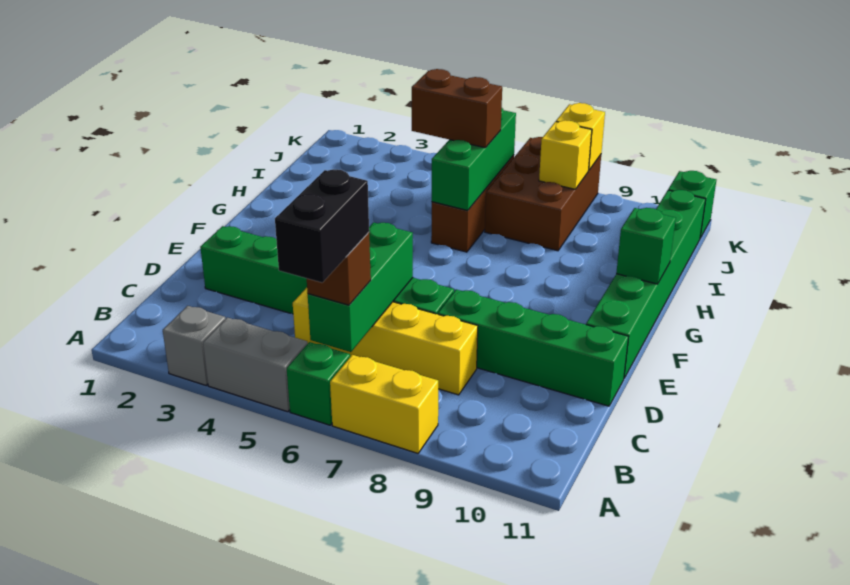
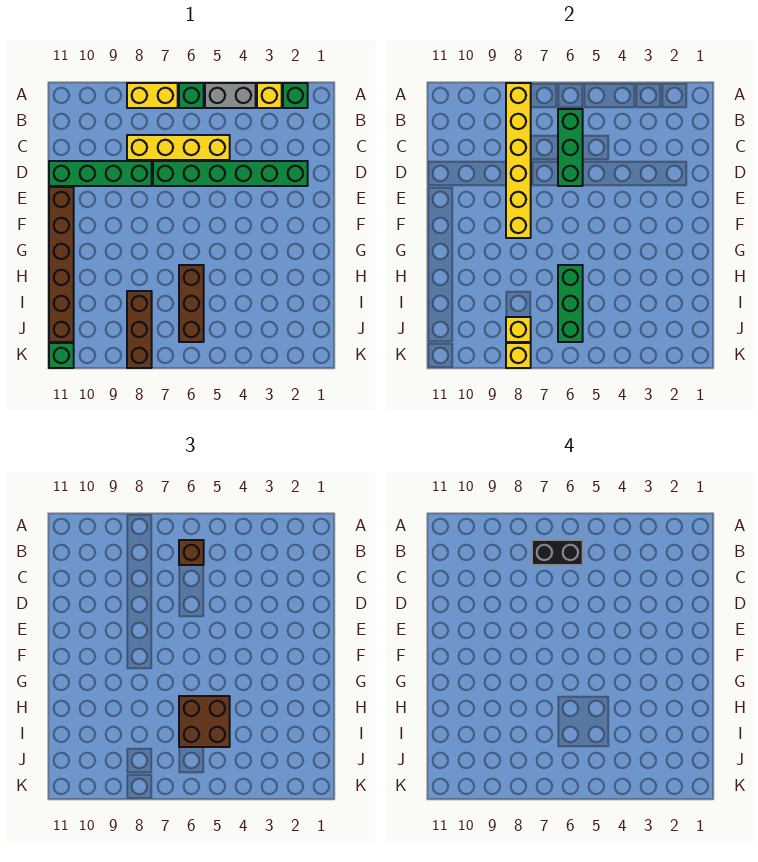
grey 1x1 brick [163,306,225,385] -> yellow 1x1 brick [257,83,282,108]
black 1x2 brick [275,169,369,283] -> black 1x2 brick turned to [532,540,583,565]
none -> yellow 1x6 brick [506,83,531,238]
green 1x6 brick [586,190,706,378] -> brown 1x6 brick [49,187,74,342]
green 1x1 brick [616,208,676,284] -> green 1x1 brick moved to [283,83,308,108]
brown 1x2 brick [412,69,502,148] -> brown 2x2 brick [179,696,230,747]
brown 2x3 brick [485,137,601,251] -> brown 1x3 brick [127,291,152,368]

